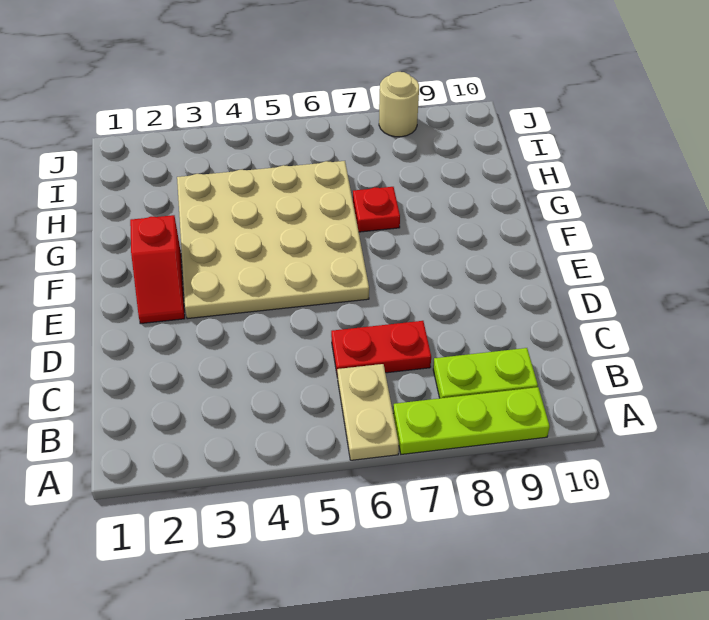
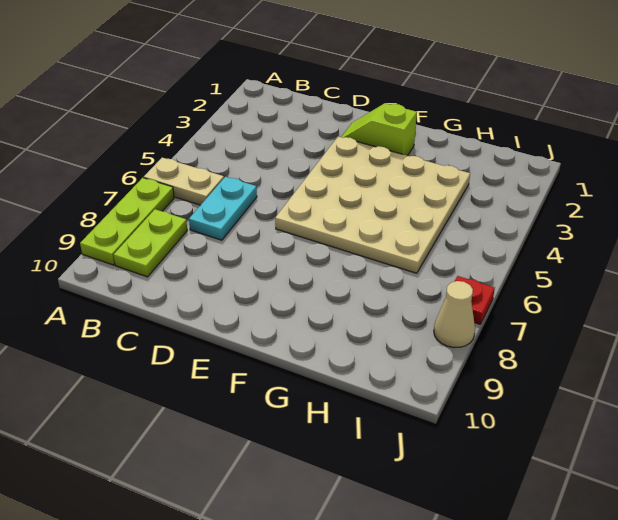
red 1x2 plate [331,321,431,378] -> cyan 1x2 plate [189,177,257,240]
red 1x2 slope [130,215,185,324] -> lime 1x2 slope [342,103,417,156]
red 1x1 plate [353,187,400,232] -> red 1x1 plate moved to [454,276,495,324]
tan 1x1 round brick [379,72,419,137] -> tan 1x1 cone [434,281,475,348]

